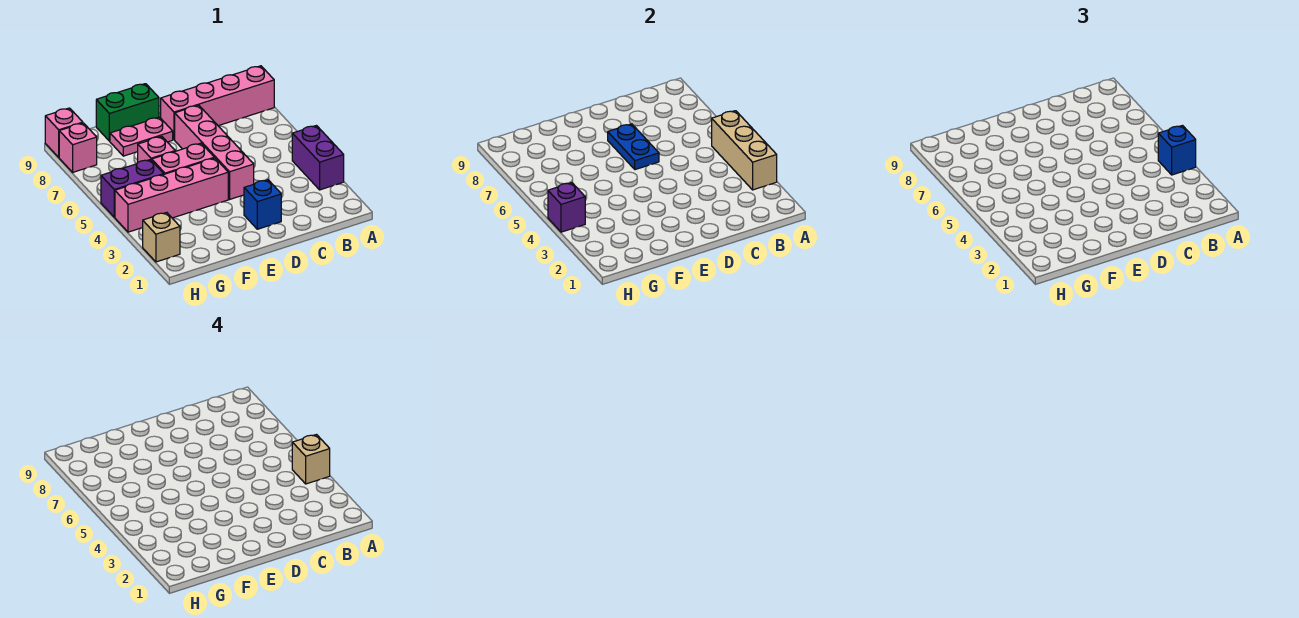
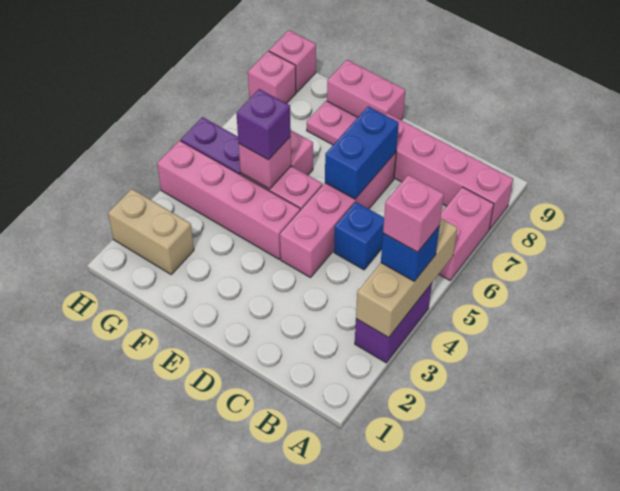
tan 1x1 brick [292,435,330,484] -> pink 1x1 brick [383,175,444,252]
none -> pink 1x2 brick [439,187,494,280]
blue 1x1 brick [244,180,281,229] -> blue 1x1 brick moved to [334,202,384,270]
blue 1x2 plate [608,124,659,170] -> blue 1x2 brick [325,106,399,199]
green 1x2 brick [96,84,159,141] -> pink 1x2 brick [327,60,405,120]
none -> pink 1x1 brick [239,137,291,189]
tan 1x1 brick [143,212,180,262] -> tan 1x2 brick [108,189,194,274]
purple 1x1 brick [548,183,585,232] -> purple 1x1 brick moved to [236,89,291,160]

